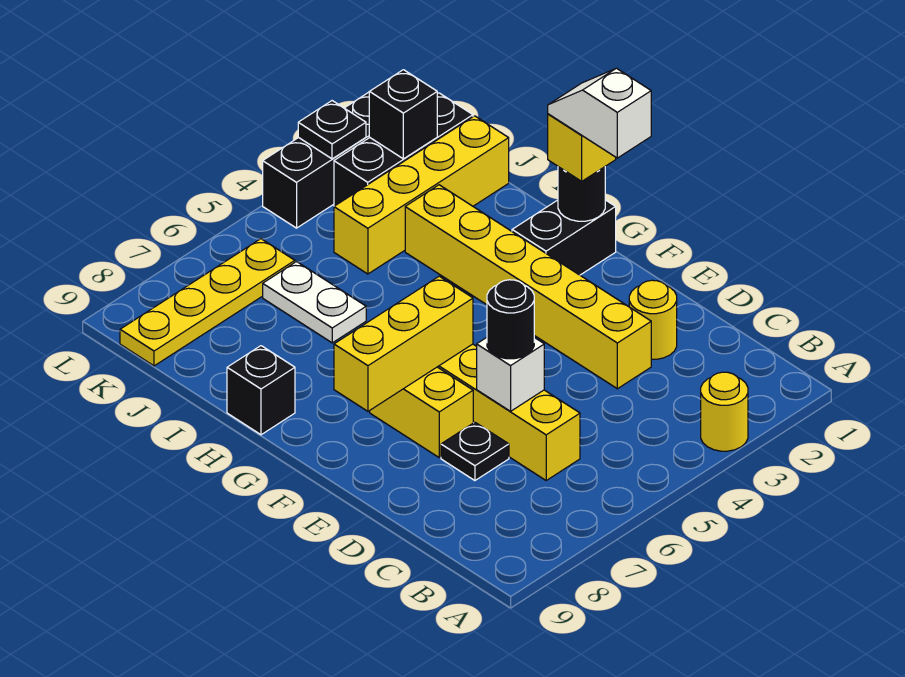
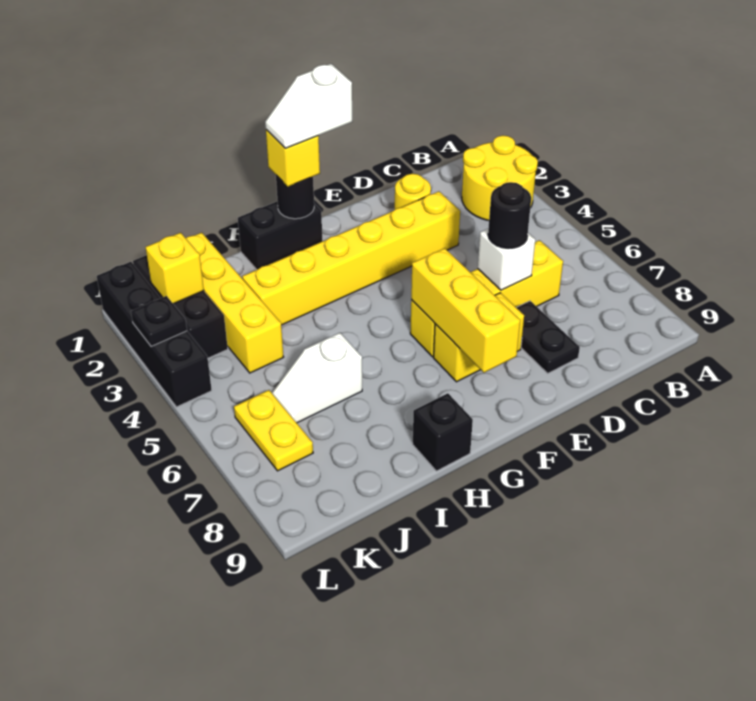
yellow 1x1 round brick [701,372,748,451] -> yellow 2x2 round brick [462,135,538,220]
black 1x1 plate [441,422,509,481] -> black 1x2 plate [516,301,580,373]
black 1x2 brick [512,200,616,275] -> black 1x2 brick turned to [238,201,322,270]
white 1x2 plate [263,262,366,343] -> white 1x2 slope [272,333,362,423]
black 1x1 brick [369,70,437,159] -> yellow 1x1 brick [146,233,204,304]
yellow 1x4 plate [120,239,295,366] -> yellow 1x2 plate [234,390,313,471]

